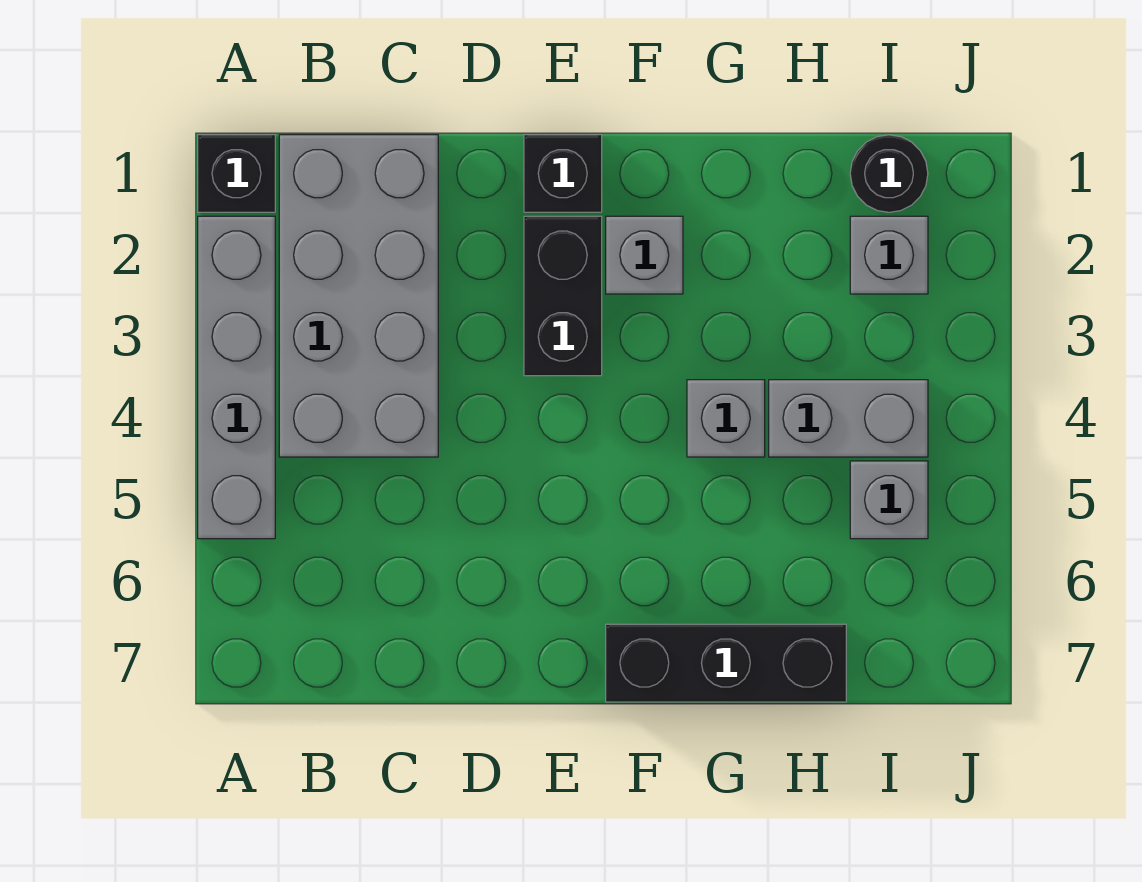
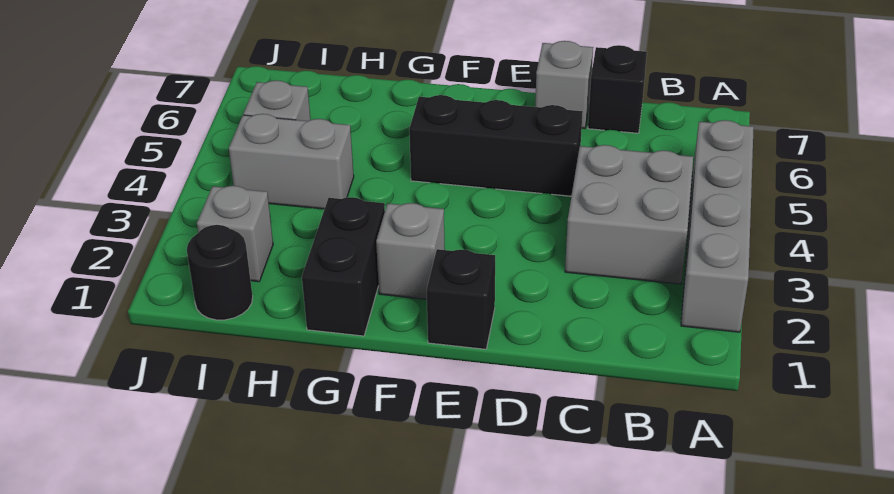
black 1x1 brick [198,135,275,212] -> black 1x1 brick moved to [588,45,647,133]
grey 2x4 brick [279,135,438,457] -> grey 2x2 brick [565,145,693,284]
black 1x2 brick [524,216,602,376] -> black 1x2 brick moved to [302,197,385,336]
black 1x3 brick [606,624,846,702] -> black 1x3 brick moved to [409,95,583,196]
grey 1x1 brick [687,380,765,457] -> grey 1x1 brick moved to [535,41,593,128]

